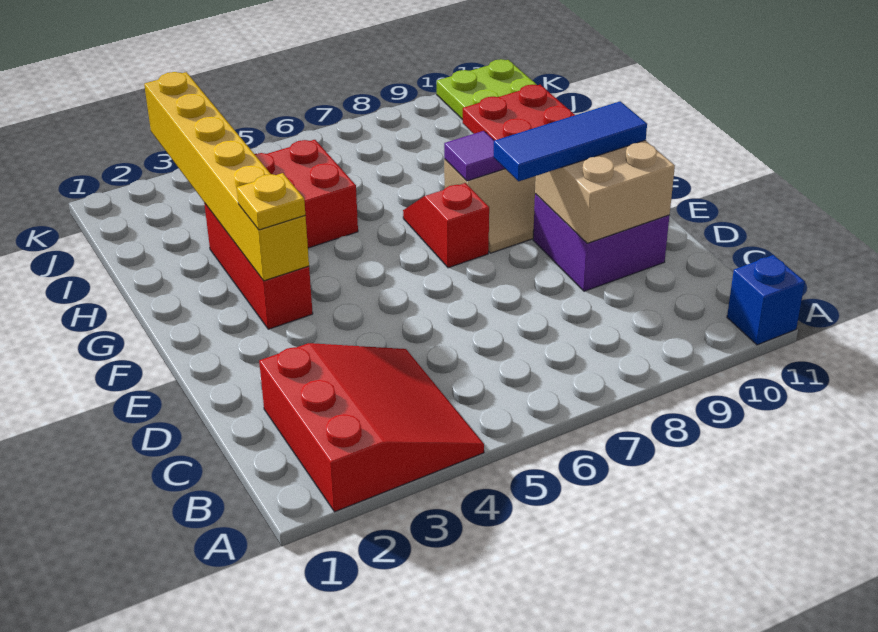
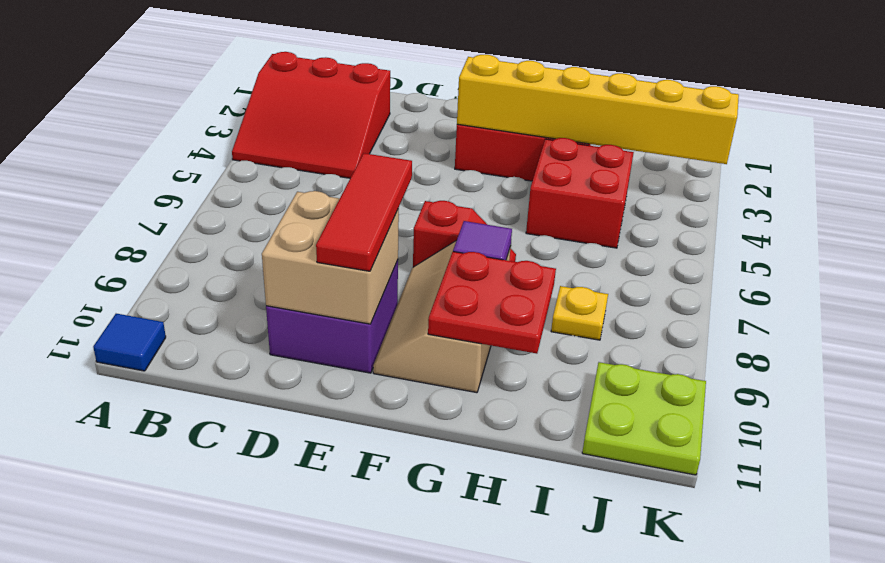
blue 1x1 brick [727,255,805,345] -> blue 1x1 tile [93,314,166,371]
blue 1x3 tile [494,101,647,181] -> red 1x3 tile [316,153,412,271]
yellow 1x1 plate [237,173,305,230] -> yellow 1x1 plate moved to [551,286,608,340]

